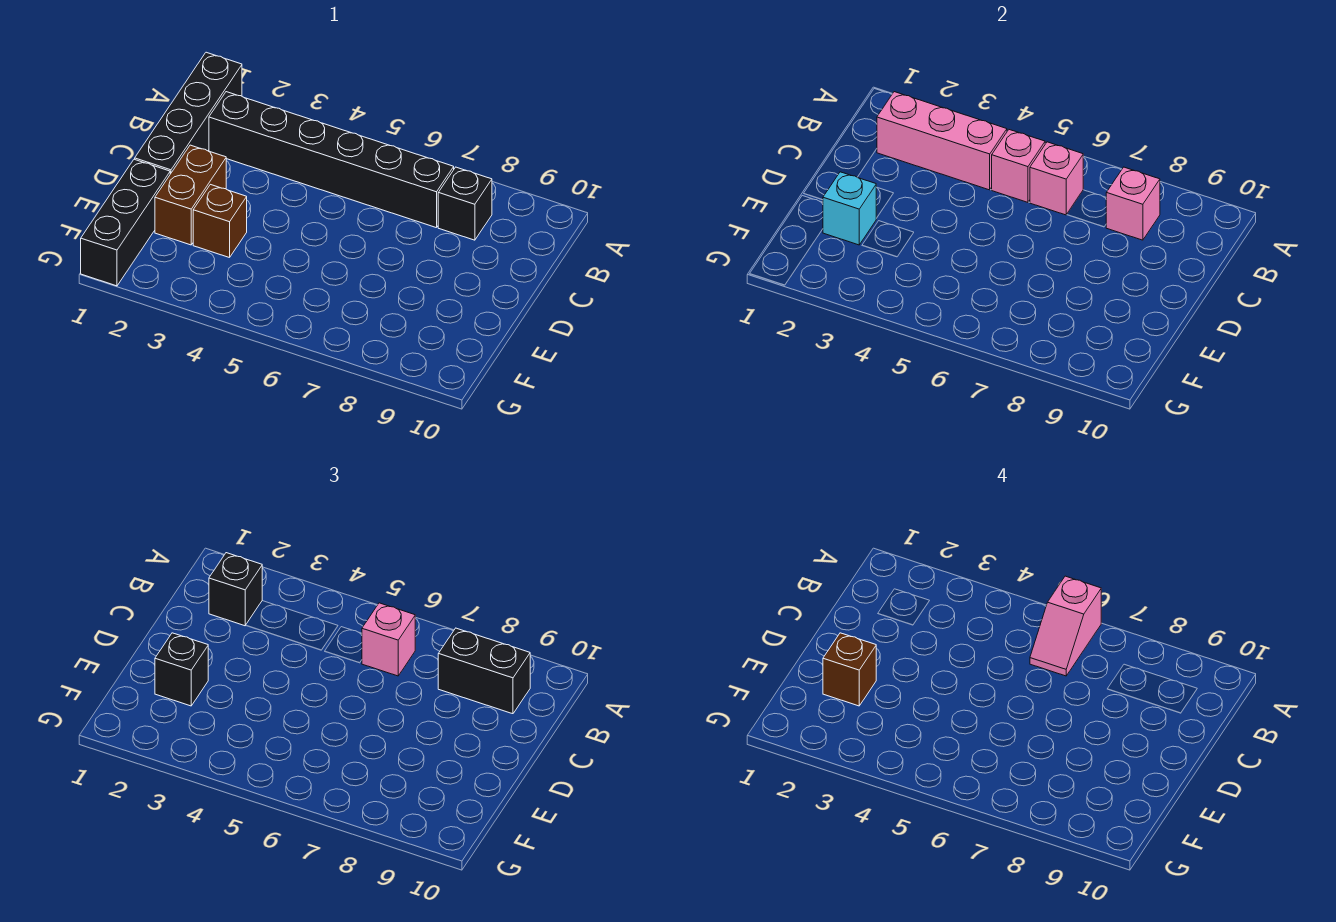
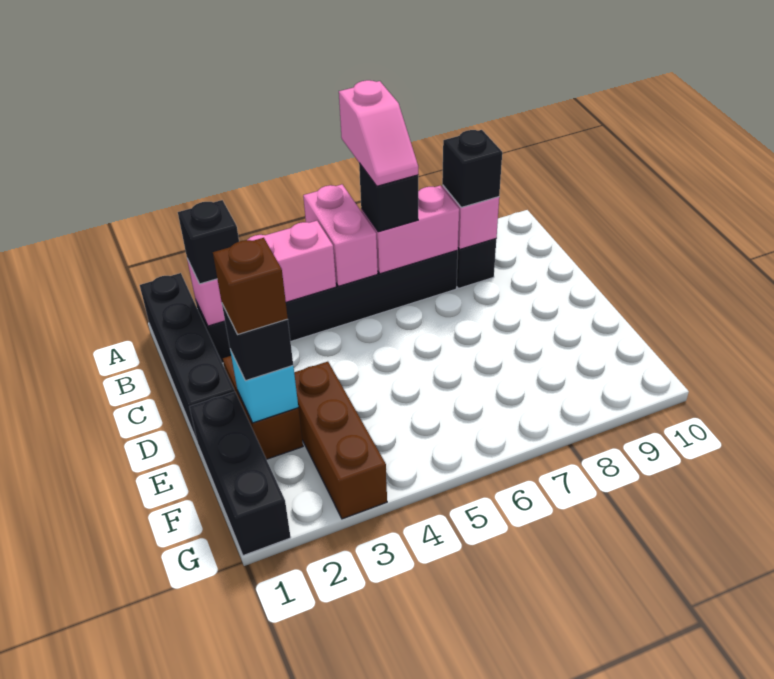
pink 1x1 brick [992,130,1045,202] -> pink 1x2 brick [303,184,378,286]
pink 1x1 brick [1030,142,1083,215] -> pink 1x2 brick [361,186,459,274]
pink 1x1 brick [362,603,415,676] -> black 1x1 brick [359,163,418,232]
black 1x2 brick [438,628,530,714] -> black 1x1 brick [442,130,502,207]
brown 1x1 brick [193,185,247,258] -> brown 1x3 brick [294,362,387,519]

